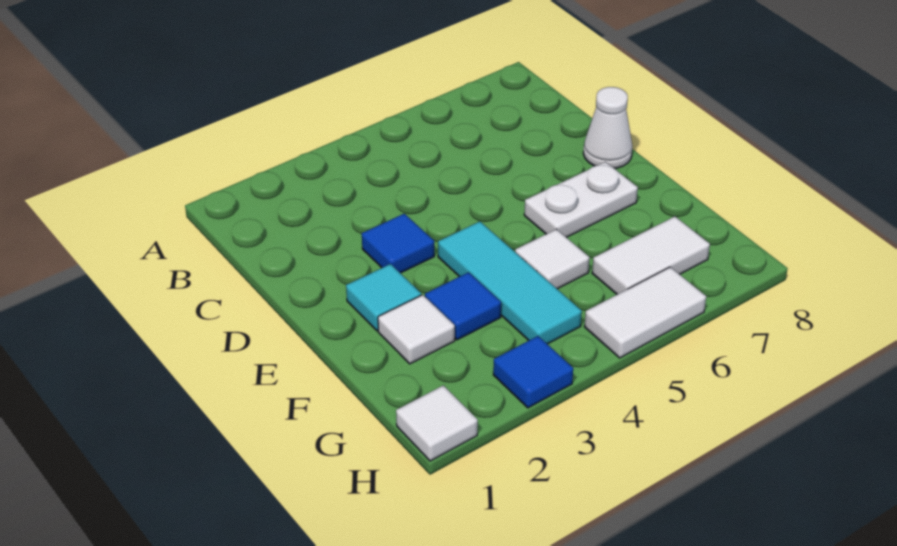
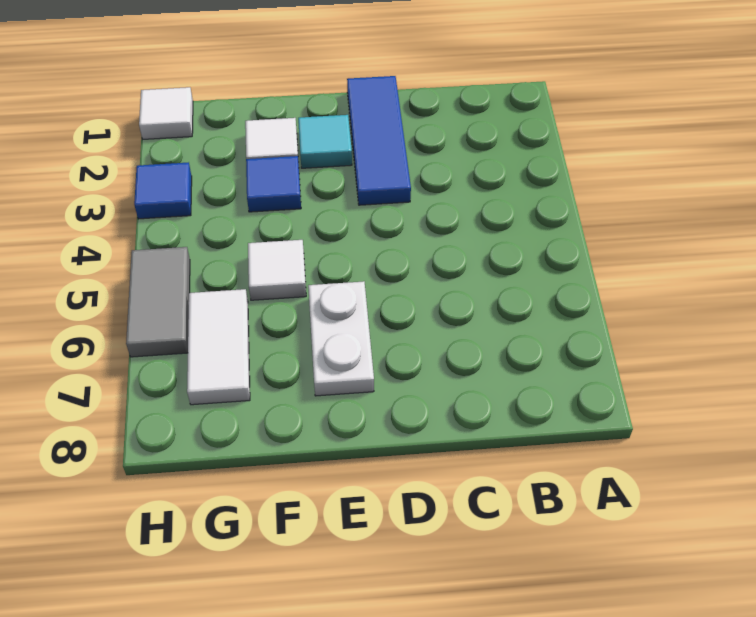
blue 1x1 tile [362,214,434,273] -> blue 1x3 tile [347,76,411,205]
white 1x1 cone [583,87,632,169] -> none
cyan 1x3 tile [438,221,582,344] -> none
white 1x2 tile [584,267,706,358] -> grey 1x2 tile [126,247,190,357]

